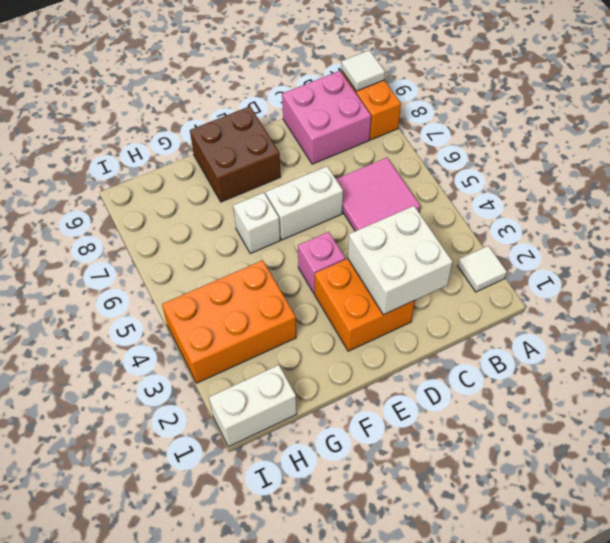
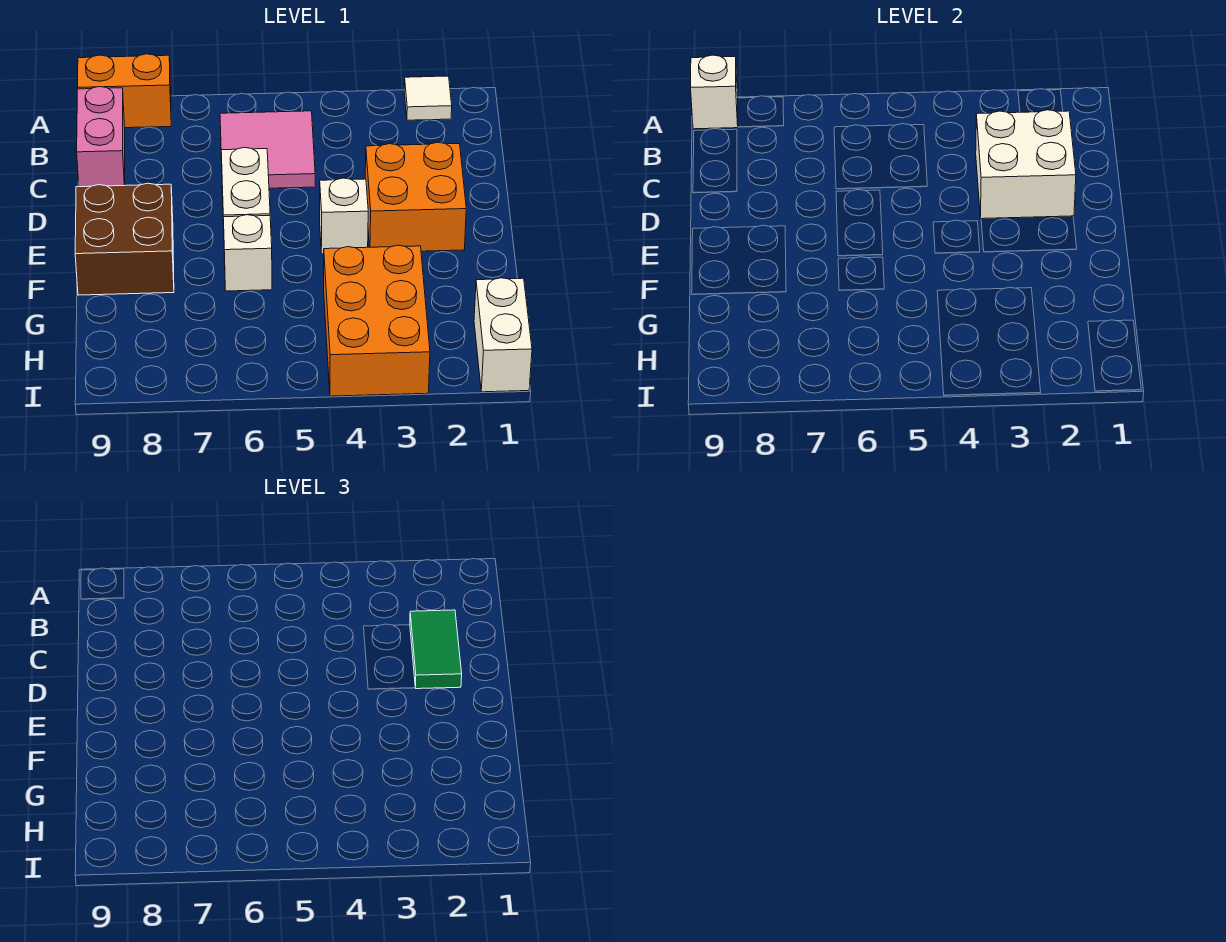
white 1x1 tile [341,50,385,91] -> white 1x1 brick [691,55,738,129]
pink 2x2 brick [282,71,371,164] -> pink 1x2 brick [77,87,125,187]
none -> green 1x2 tile [410,610,462,689]
pink 1x1 brick [298,232,345,294] -> white 1x1 brick [320,178,368,254]

